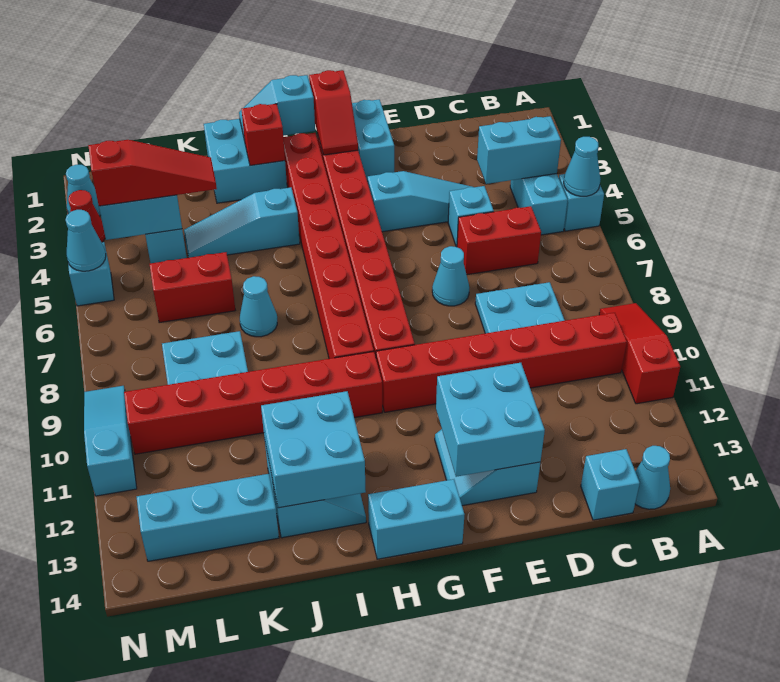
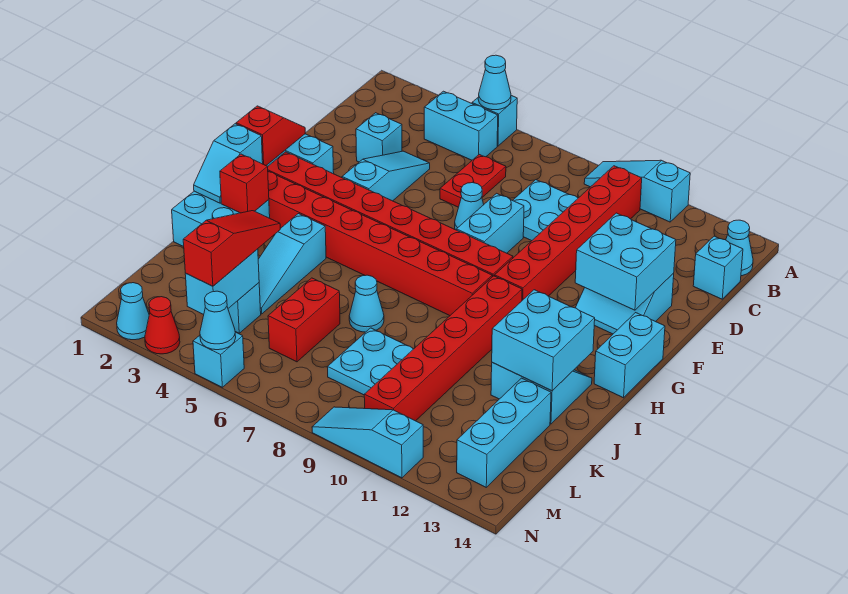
red 1x3 slope [599,303,680,404] -> cyan 1x3 slope [584,160,690,222]
cyan 1x2 brick [477,116,561,184] -> cyan 1x2 brick moved to [456,193,524,253]
red 1x2 brick [457,206,541,275] -> red 1x2 plate [440,155,506,207]
cyan 1x1 brick [448,186,494,247] -> cyan 1x1 brick moved to [356,113,402,162]
red 1x2 slope [309,70,358,155] -> red 1x2 slope turned to [236,106,305,165]

